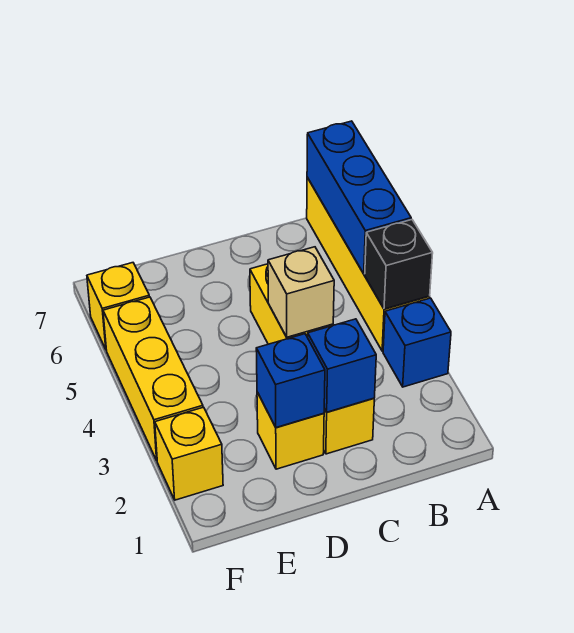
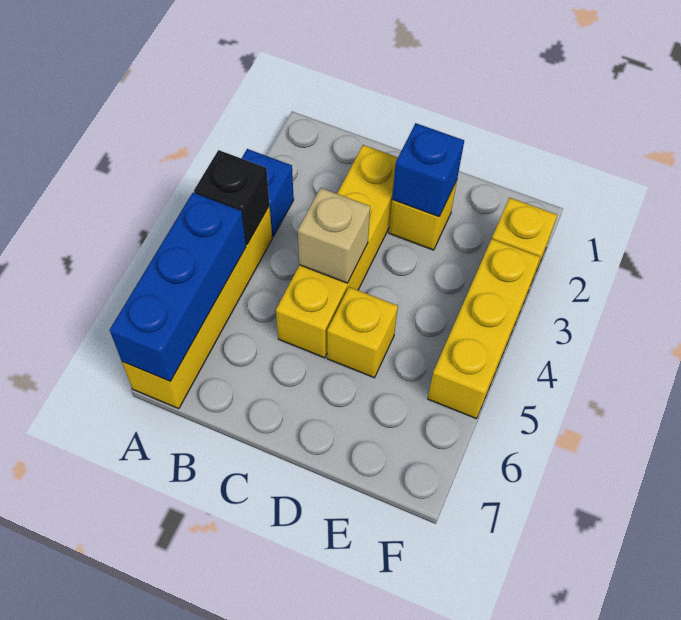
blue 1x1 brick [308,319,376,412] -> none
yellow 1x1 brick [87,263,149,349] -> yellow 1x1 brick moved to [327,287,398,378]

